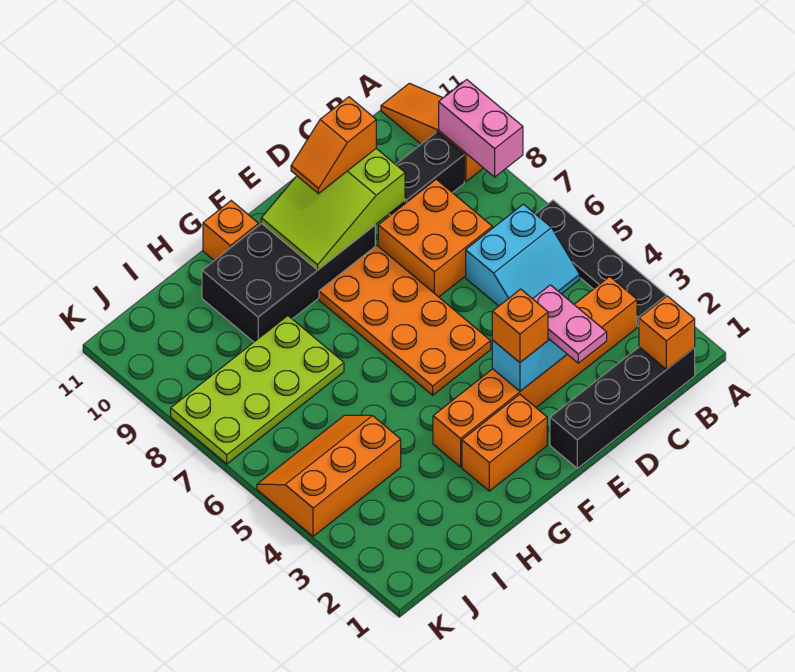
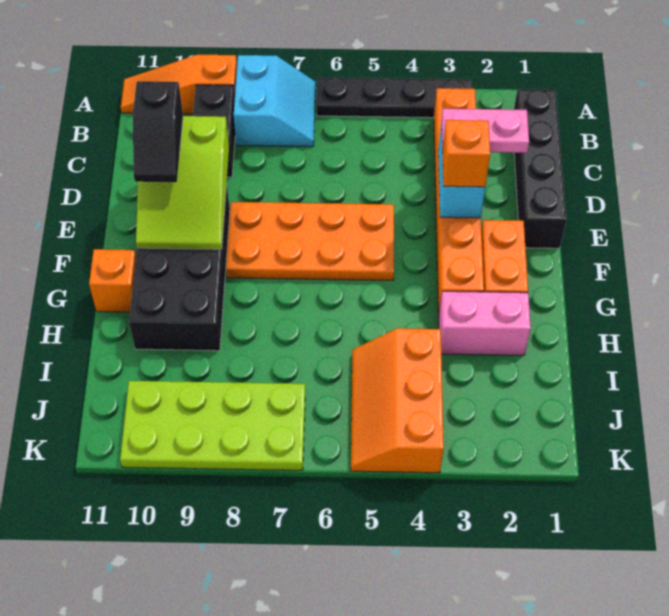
pink 1x2 brick [439,80,523,177] -> pink 1x2 brick moved to [439,291,531,355]
orange 1x1 brick [639,296,695,369] -> none
cyan 2x2 slope [466,204,580,306] -> cyan 2x2 slope moved to [234,55,316,147]
orange 2x2 brick [378,179,492,297] -> none
orange 1x2 slope [291,97,376,194] -> black 1x2 slope [133,81,183,182]
lime 2x4 plate [171,316,344,464] -> lime 2x4 plate turned to [120,381,305,470]

